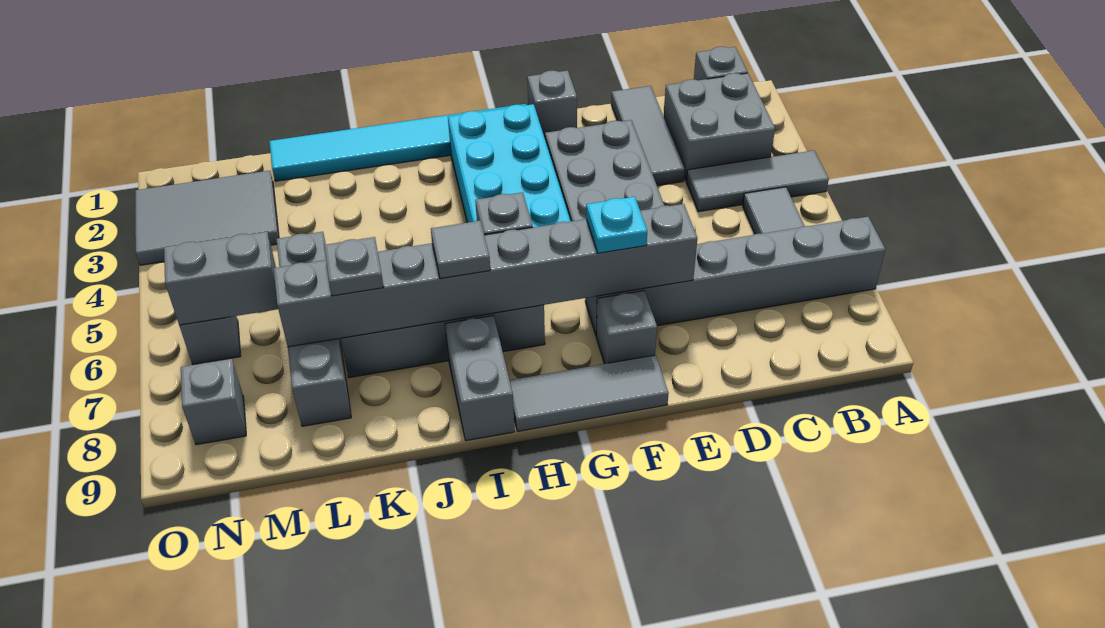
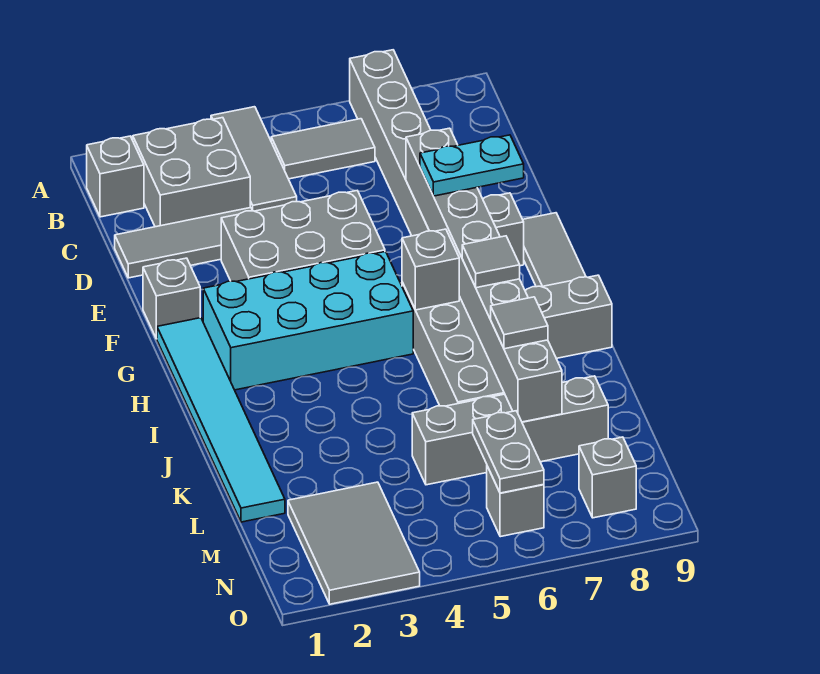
cyan 1x1 plate [586,197,647,253] -> cyan 1x2 plate [420,135,524,196]
grey 1x1 plate [324,237,383,296] -> grey 1x1 tile [491,297,548,349]
grey 1x2 brick [164,232,278,325] -> grey 1x2 plate [473,411,544,493]

